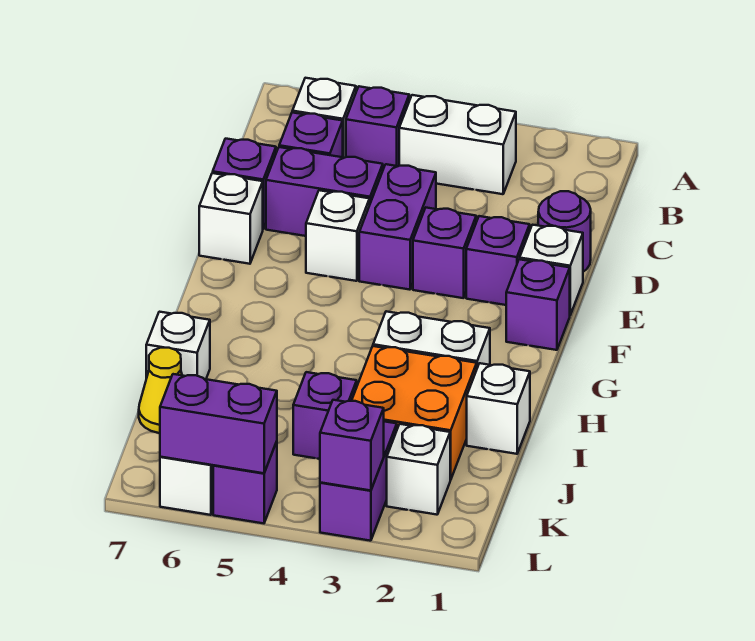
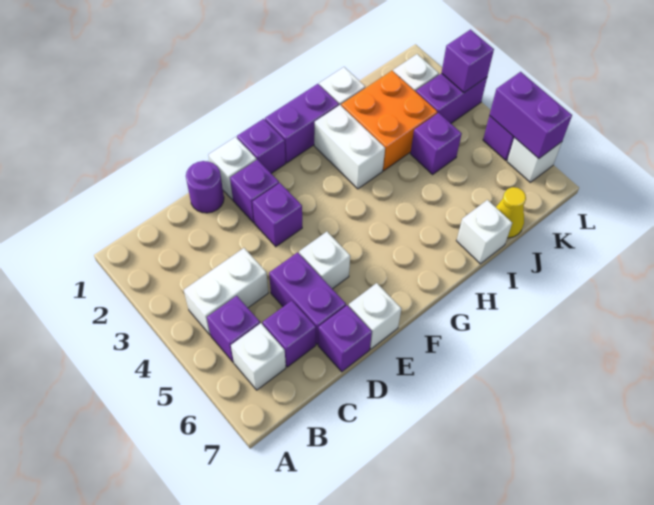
white 1x2 brick [399,95,516,194] -> white 1x2 brick turned to [184,248,268,335]
purple 1x2 brick [359,164,436,290] -> purple 1x2 brick moved to [265,84,339,163]

